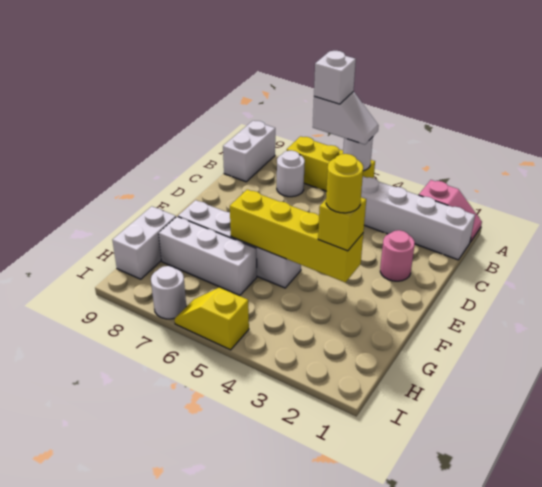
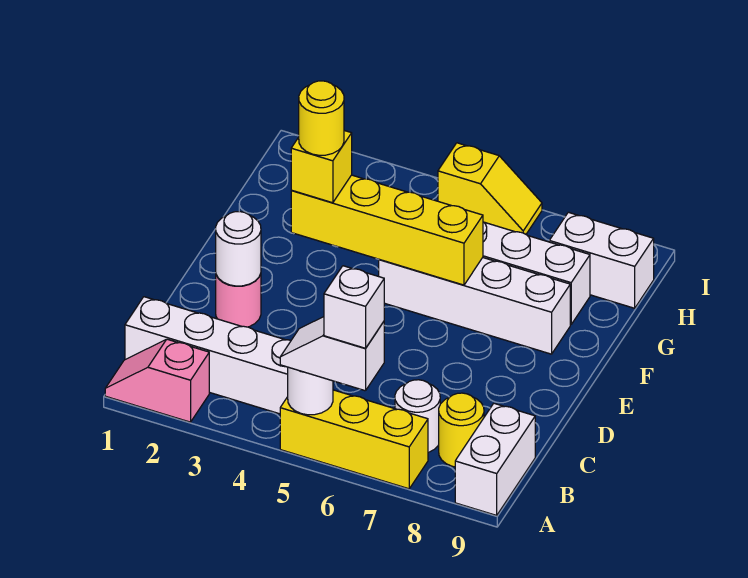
none -> yellow 1x1 round brick [439,393,484,467]
white 1x2 brick [112,206,176,279] -> white 1x2 brick turned to [549,212,654,308]
white 1x1 round brick [151,266,186,319] -> white 1x1 round brick moved to [216,212,261,286]

